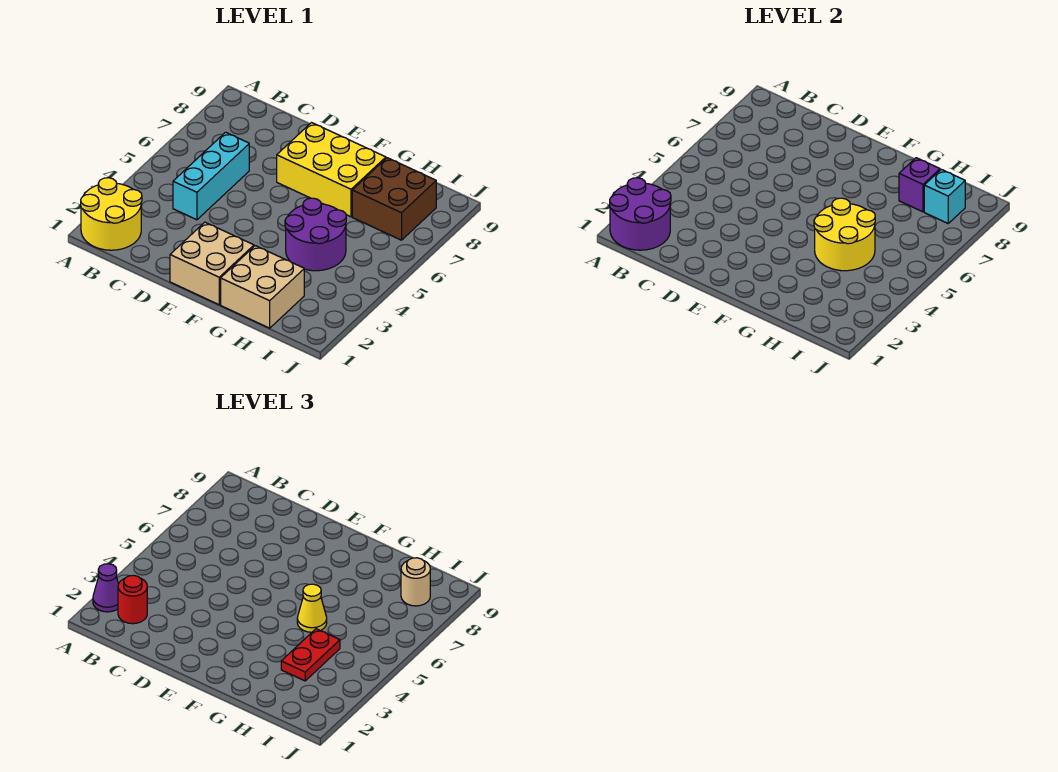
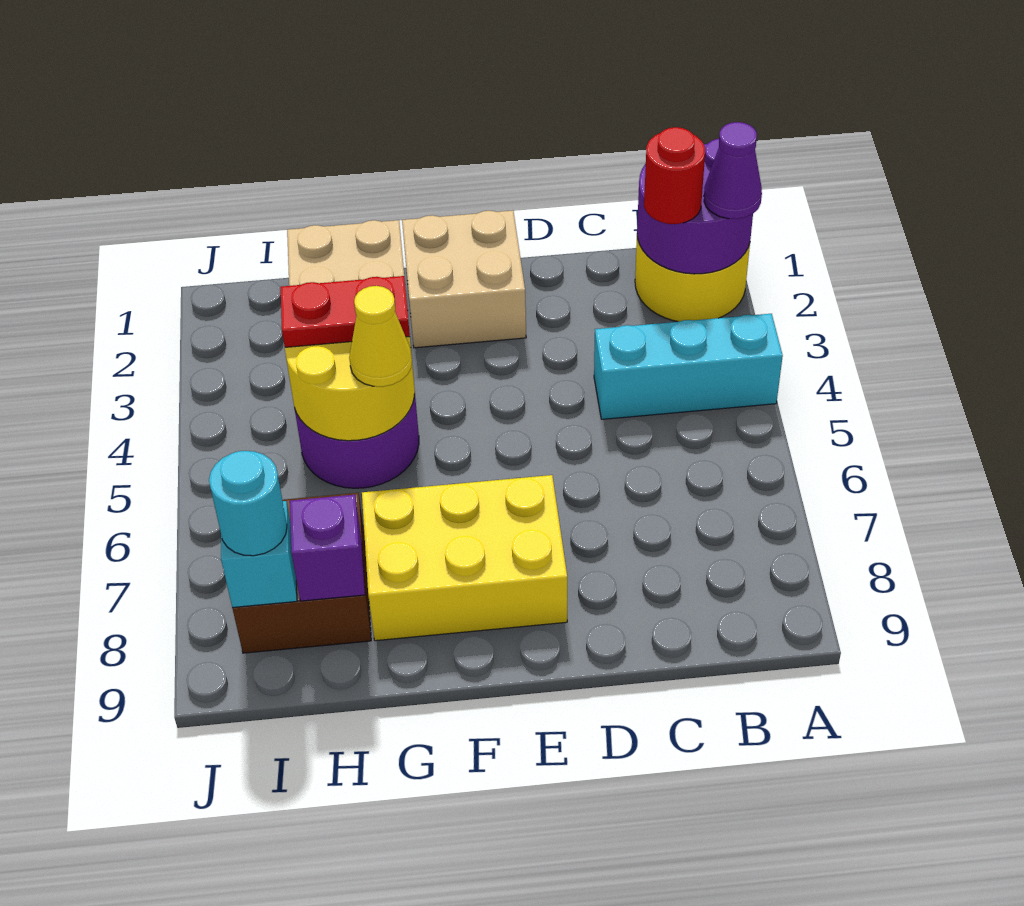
cyan 1x3 brick [173,132,249,220] -> cyan 1x3 brick turned to [594,314,783,419]
red 1x2 plate [281,629,340,681] -> red 1x2 plate turned to [281,276,410,347]
tan 1x1 round brick [401,558,430,606] -> cyan 1x1 round brick [209,451,287,556]

